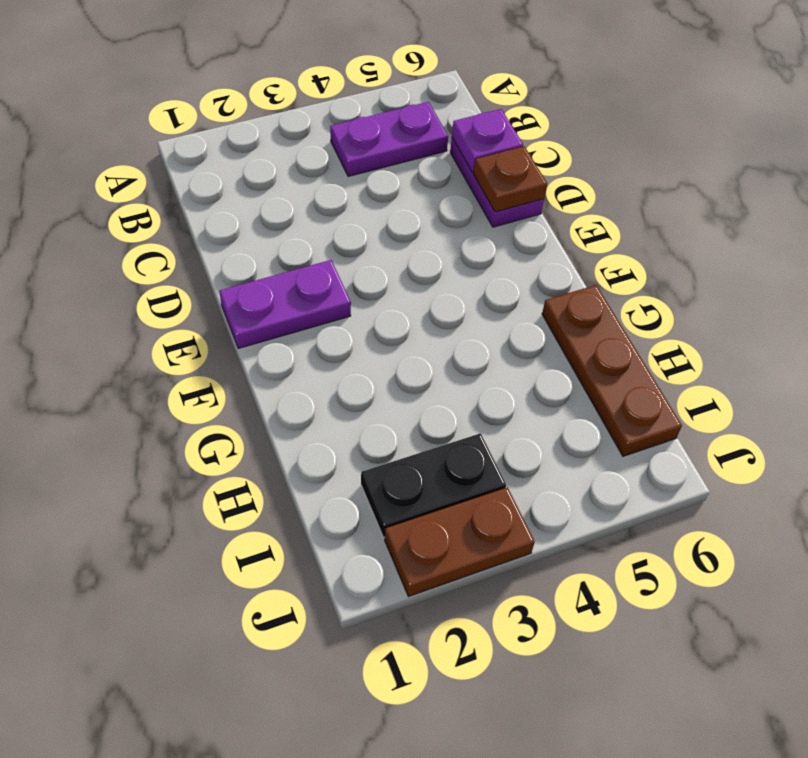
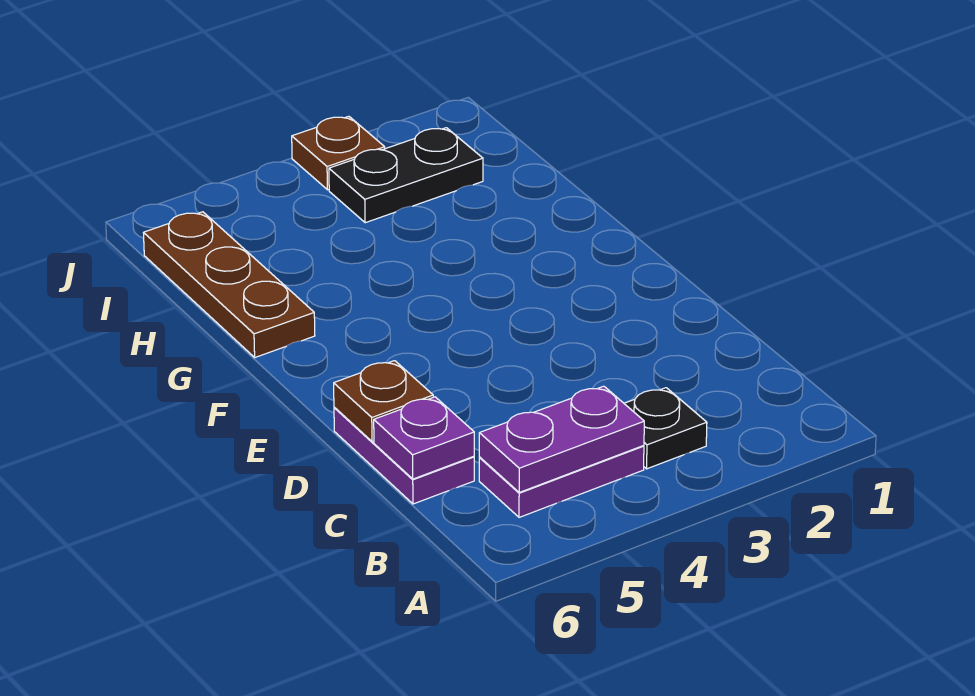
none -> black 1x1 plate [624,388,707,469]
purple 1x2 plate [220,260,351,348] -> purple 1x2 plate moved to [479,386,644,492]
brown 1x2 plate [385,487,535,597] -> brown 1x1 plate [292,116,385,190]

